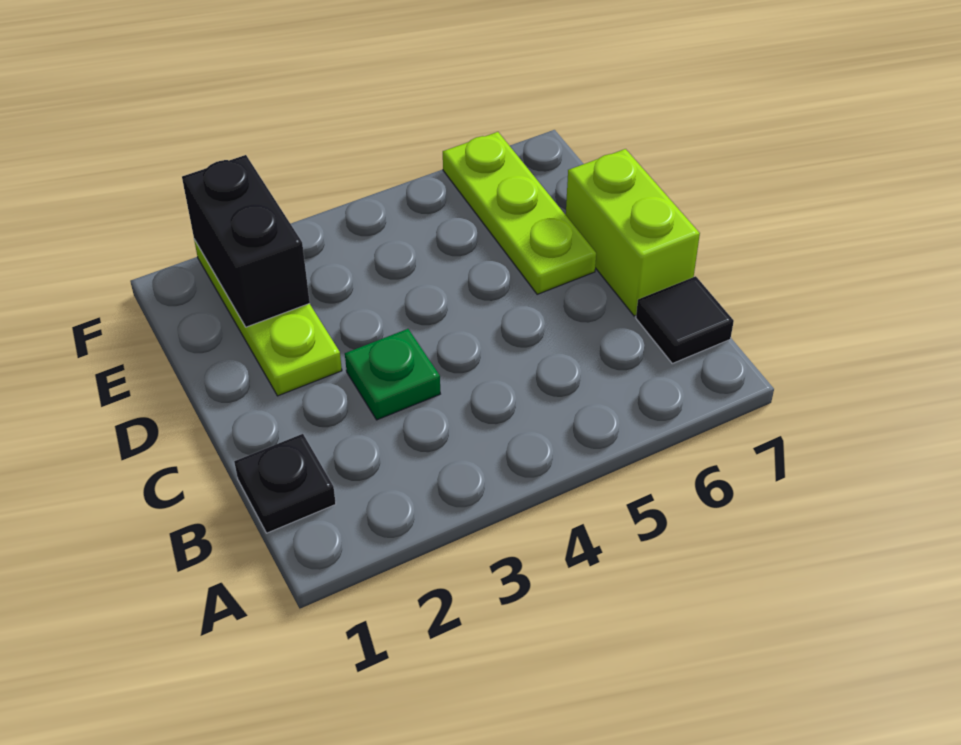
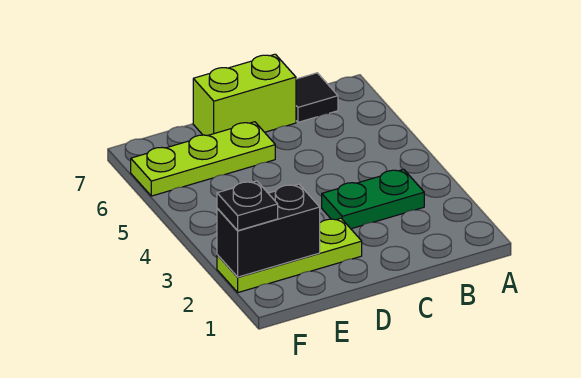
black 1x1 plate [234,434,336,533] -> black 1x1 plate moved to [217,181,278,231]
green 1x1 plate [345,329,440,420] -> green 1x2 plate [322,169,424,229]

